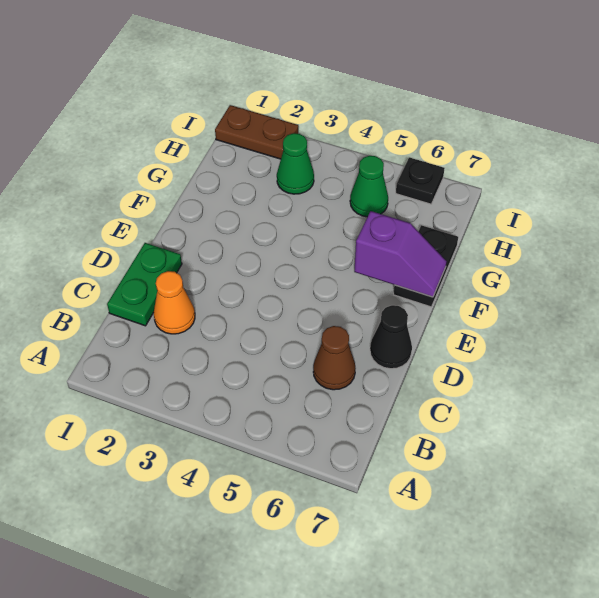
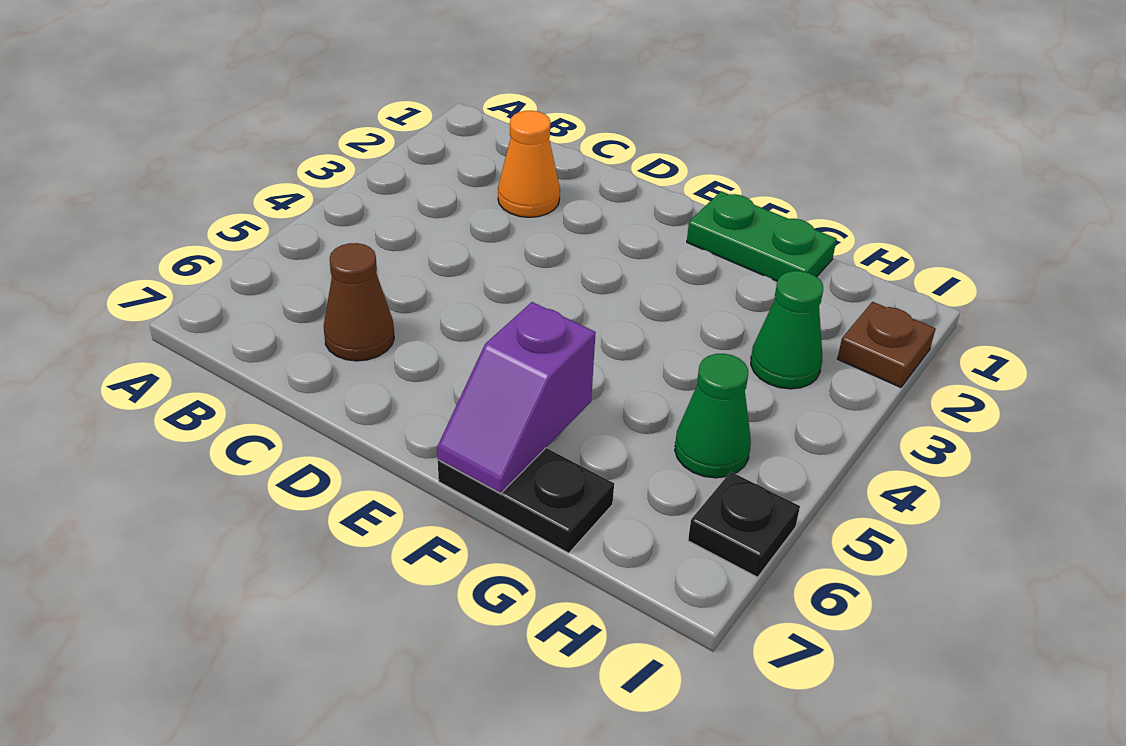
green 1x2 plate [107,243,182,326] -> green 1x2 plate moved to [687,191,837,281]
black 1x1 cone [370,305,412,369] -> none
brown 1x2 plate [215,105,298,159] -> brown 1x1 plate [837,302,936,387]

